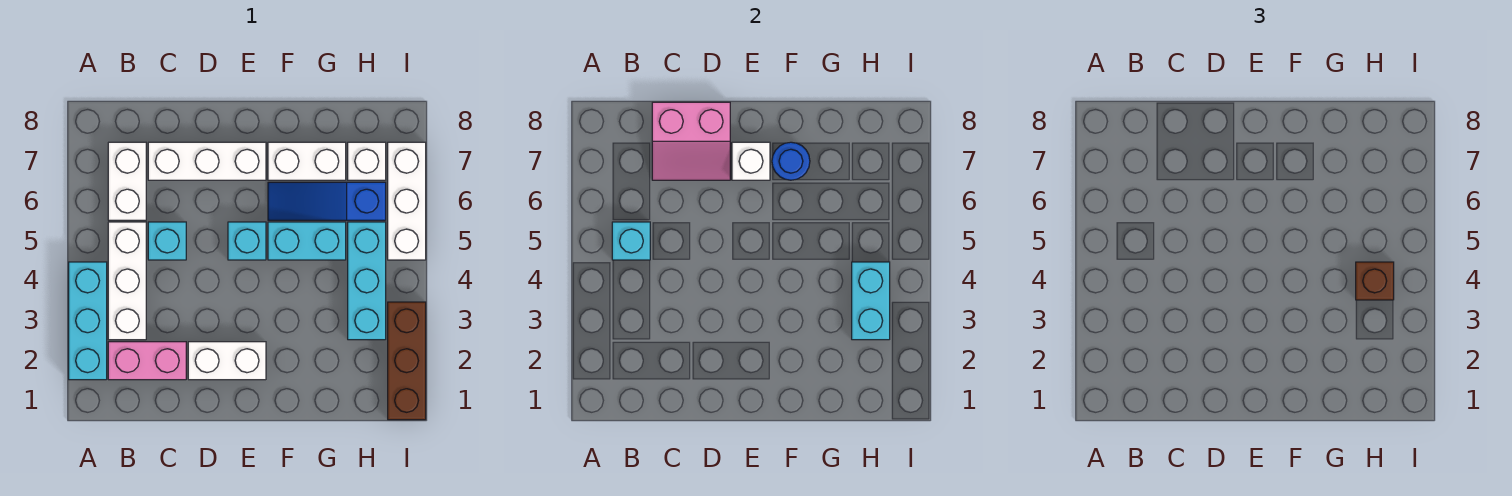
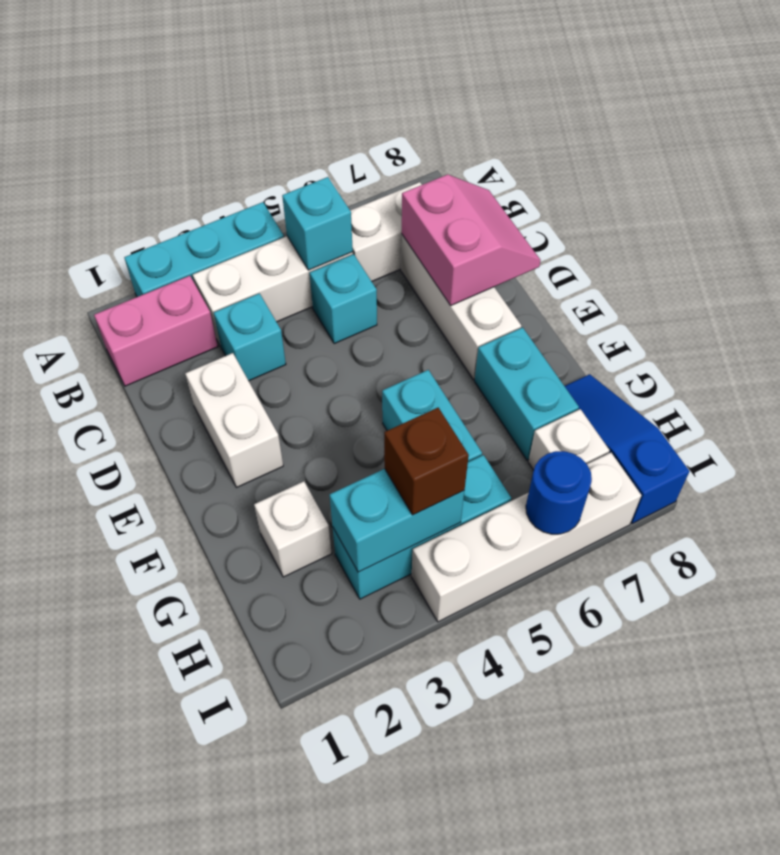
pink 1x2 brick [108,342,186,380] -> pink 1x2 brick turned to [94,276,218,386]
pink 2x2 slope [652,102,730,180] -> pink 2x2 slope turned to [402,174,541,306]
cyan 1x1 brick [228,222,266,260] -> cyan 1x1 brick moved to [214,293,286,381]
white 1x1 brick [732,142,770,180] -> white 1x1 brick moved to [254,481,332,577]
blue 1x3 slope [268,182,386,220] -> blue 1x3 slope moved to [565,374,689,524]
white 1x2 brick [268,142,346,180] -> cyan 1x2 brick [475,327,579,460]
blue 1x1 round brick [772,142,810,180] -> blue 1x1 round brick moved to [526,451,592,534]
brown 1x3 brick [388,302,426,420] -> none
white 1x3 brick [388,142,426,260] -> white 1x4 brick [412,453,641,622]

